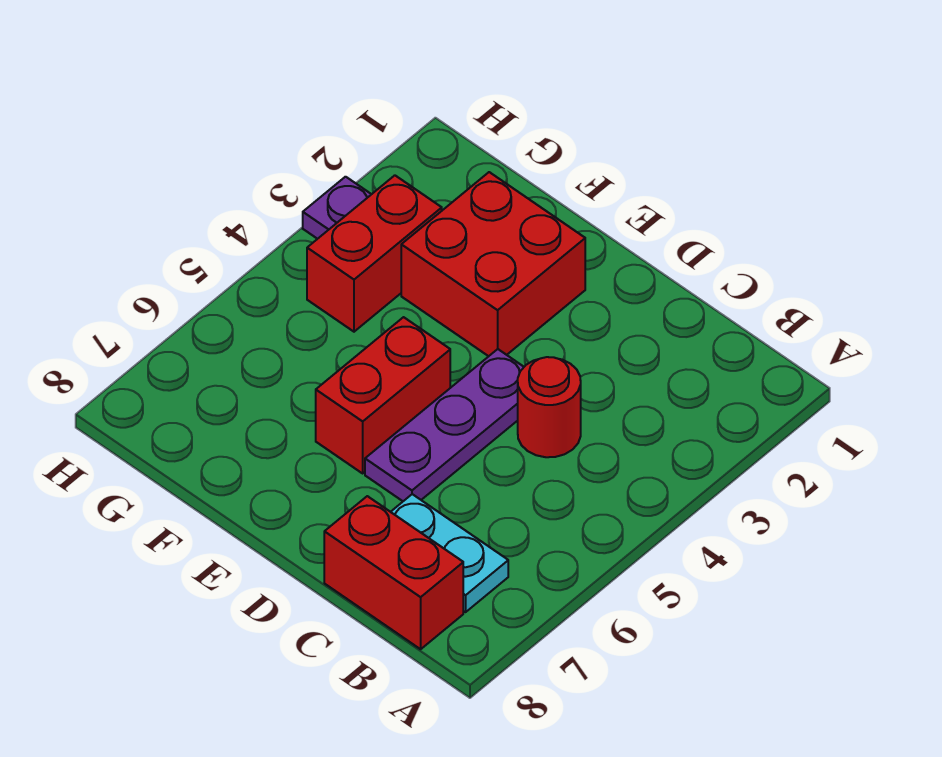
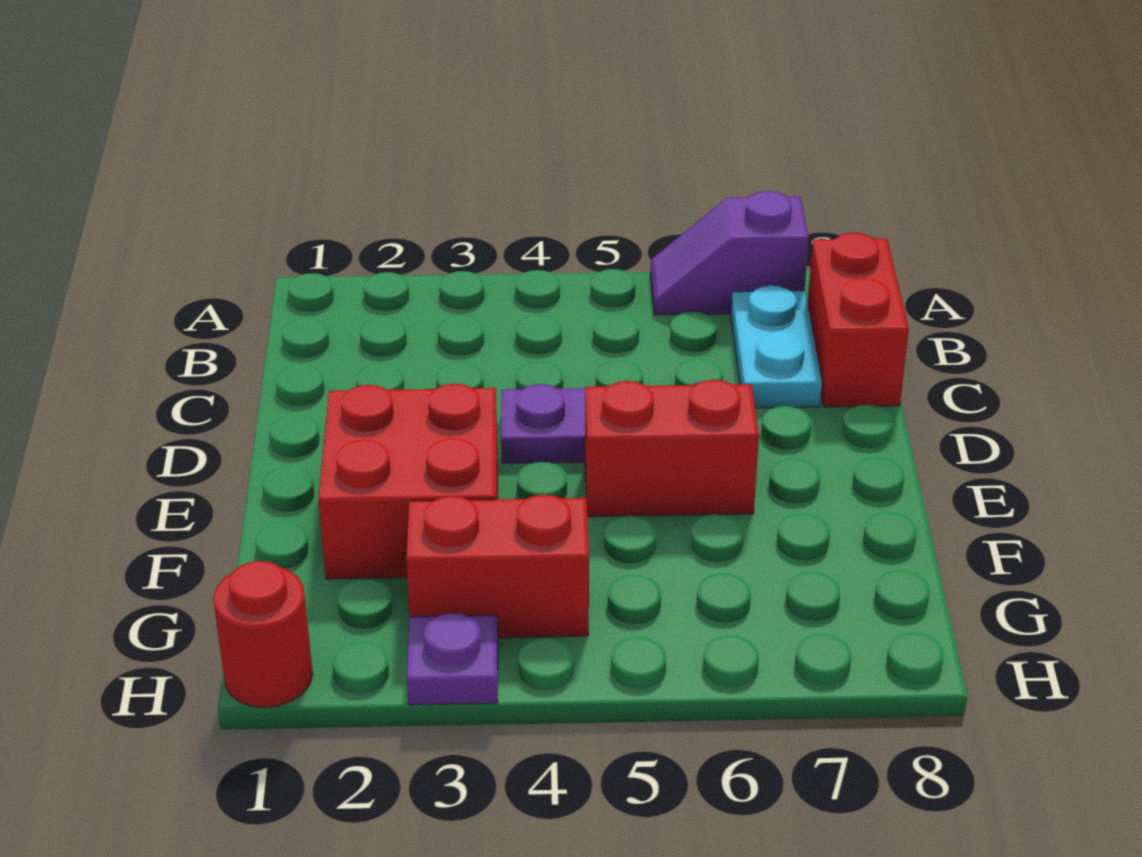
none -> purple 1x2 slope [650,191,809,315]
red 1x1 round brick [518,357,581,457] -> red 1x1 round brick moved to [213,561,313,707]

